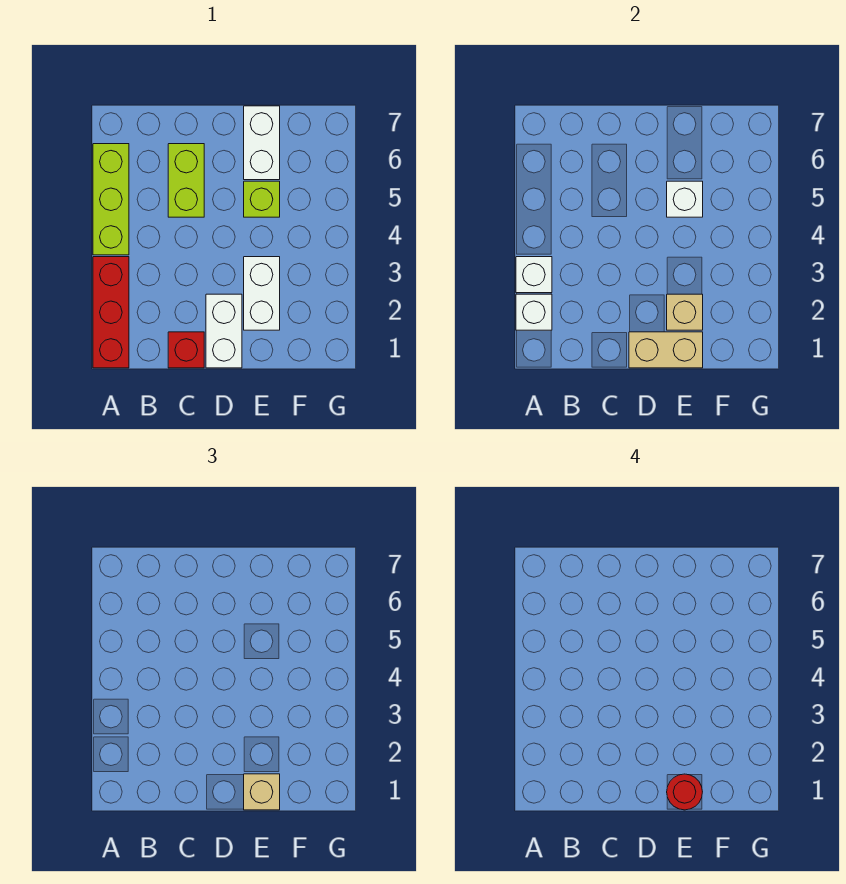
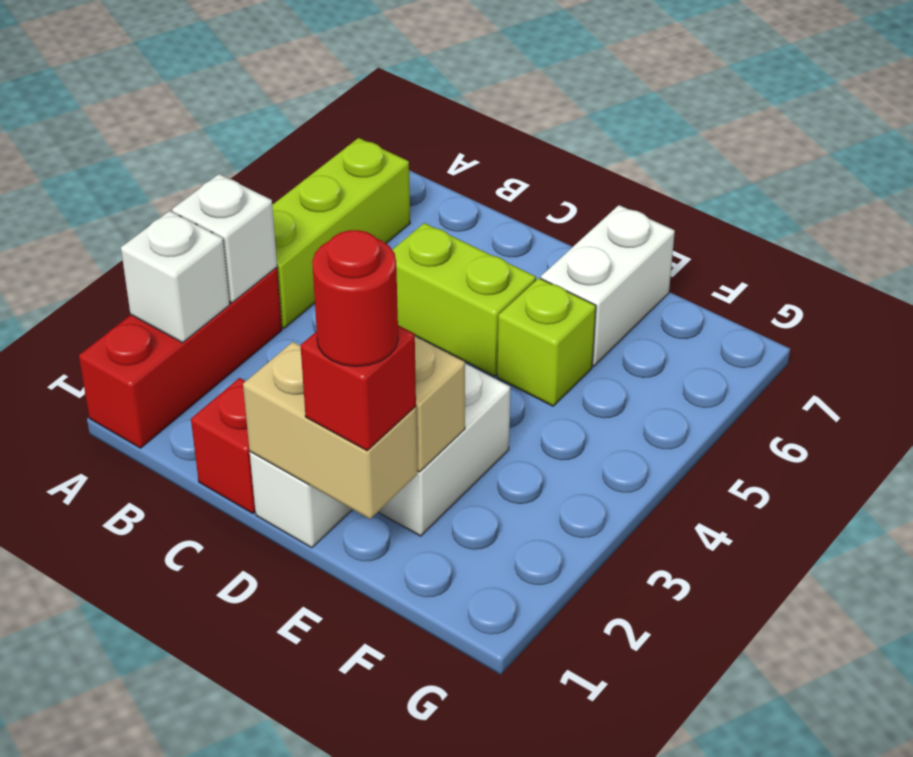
lime 1x2 brick [168,144,204,217] -> lime 1x2 brick turned to [392,223,536,376]
tan 1x1 brick [244,774,280,810] -> red 1x1 brick [300,326,416,451]
white 1x1 brick [667,181,703,217] -> none

